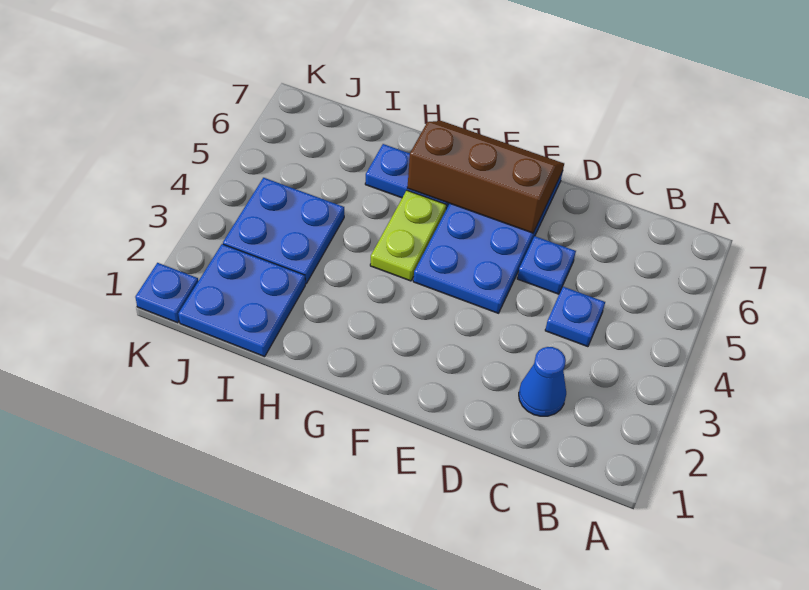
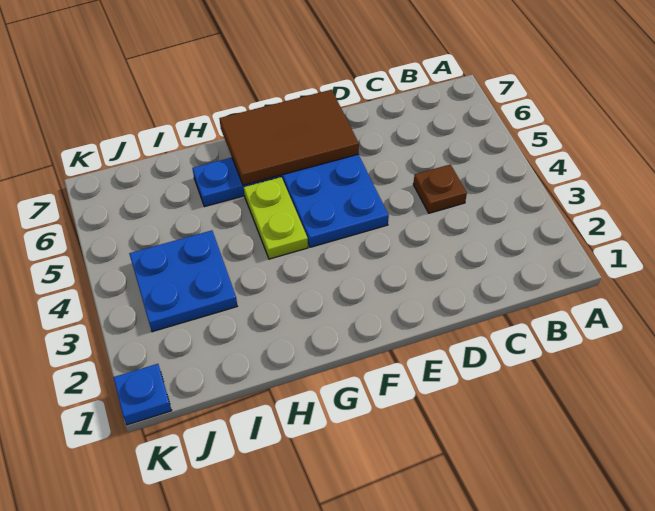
blue 1x1 cone [519,347,566,416] -> none
blue 1x1 plate [545,287,605,347] -> brown 1x1 plate [413,164,467,213]
blue 1x1 plate [517,236,576,294] -> none
brown 2x3 slope [407,121,564,233] -> brown 2x3 tile [219,90,359,185]
blue 2x2 plate [178,244,305,357] -> none

